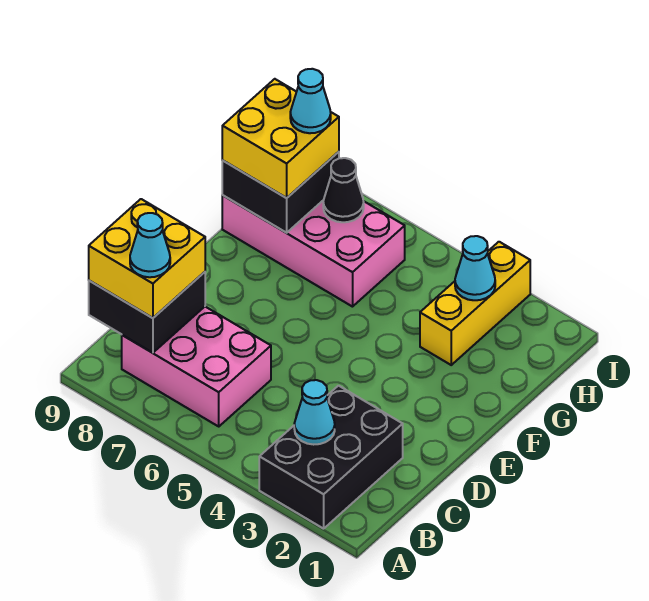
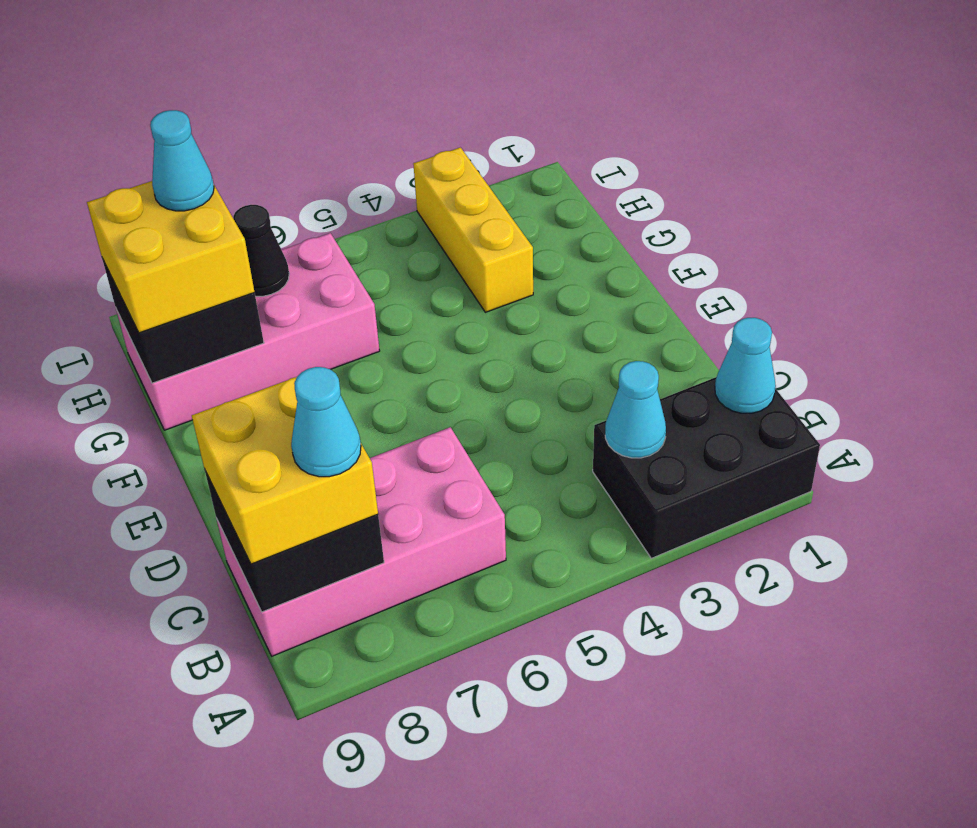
black 2x3 brick [259,386,403,529] -> black 2x3 brick turned to [593,377,820,558]
pink 2x3 brick [122,307,271,426] -> pink 2x4 brick [216,427,506,656]
cyan 1x1 cone [455,236,495,300] -> cyan 1x1 cone moved to [715,318,776,413]

